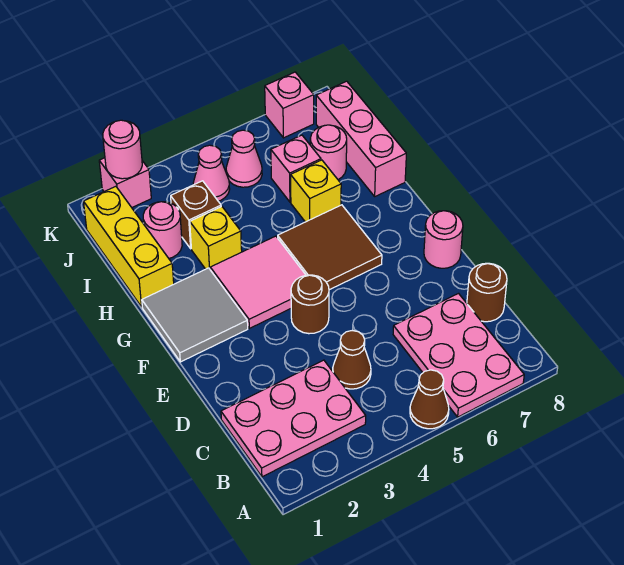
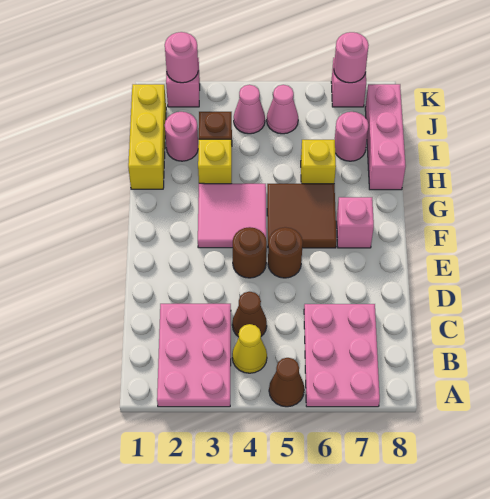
pink 2x3 plate [221,360,366,477] -> pink 2x3 plate turned to [157,304,231,407]
none -> yellow 1x1 cone [232,324,267,373]
brown 1x1 round brick [467,263,507,322] -> brown 1x1 round brick moved to [268,227,303,278]
pink 1x1 round brick [424,211,463,268] -> pink 1x1 round brick moved to [334,32,369,83]
grey 2x2 tile [142,268,248,362] -> none
pink 1x1 brick [271,135,321,202] -> pink 1x1 brick moved to [337,197,374,248]

